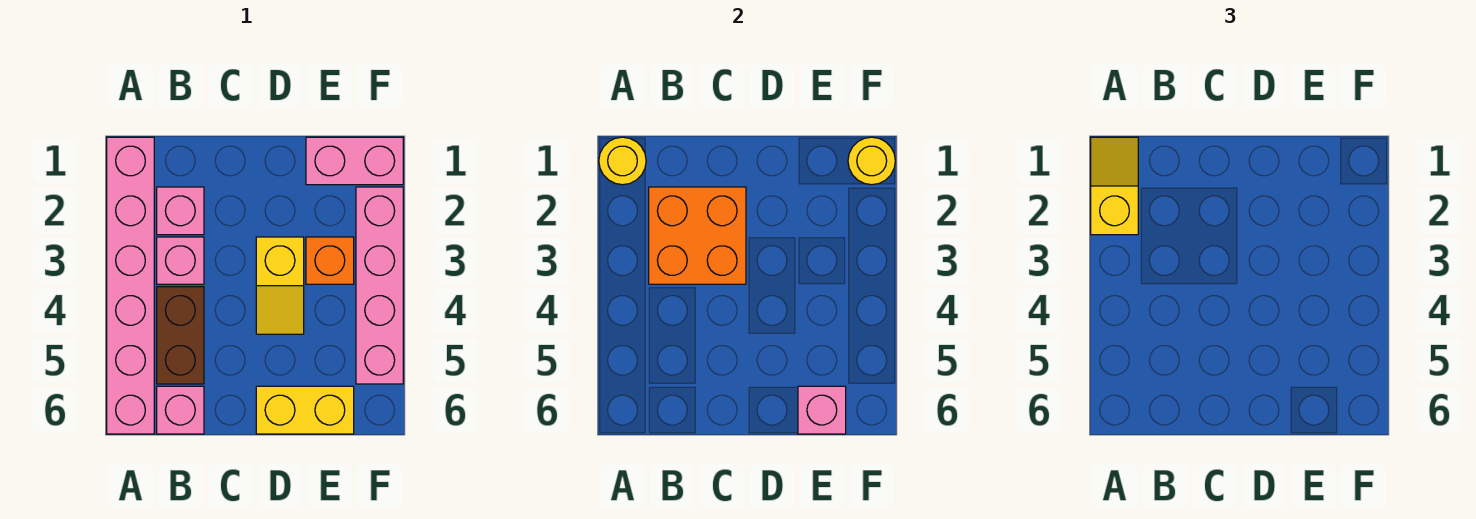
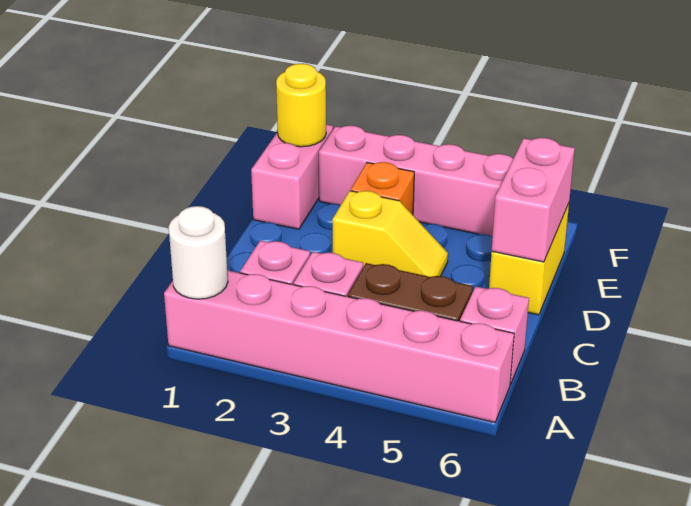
yellow 1x1 round brick [599,137,646,185] -> white 1x1 round brick [169,206,228,299]
yellow 1x2 slope [1091,137,1138,235] -> none
orange 2x2 brick [649,187,746,284] -> none
pink 1x1 brick [798,386,846,434] -> pink 1x2 brick [492,138,575,262]

